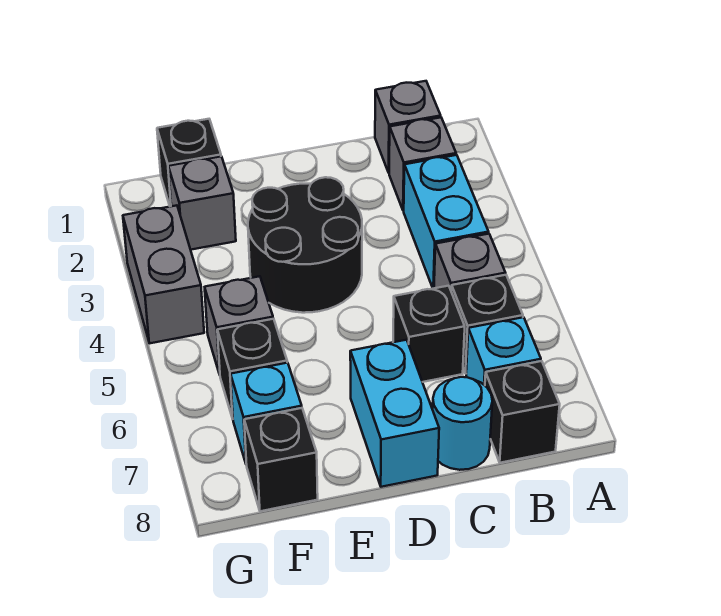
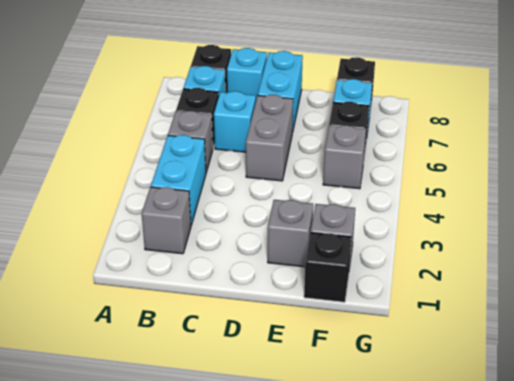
grey 1x1 brick [375,81,441,173] -> grey 1x1 brick moved to [268,200,313,267]
black 1x1 brick [393,286,465,382] -> cyan 1x1 brick [214,91,256,152]
cyan 1x1 round brick [433,377,492,470] -> cyan 1x1 brick [227,48,267,99]
black 2x2 round brick [248,177,362,313] -> none
grey 1x2 brick [123,205,204,343] -> grey 1x2 brick moved to [246,95,293,181]

